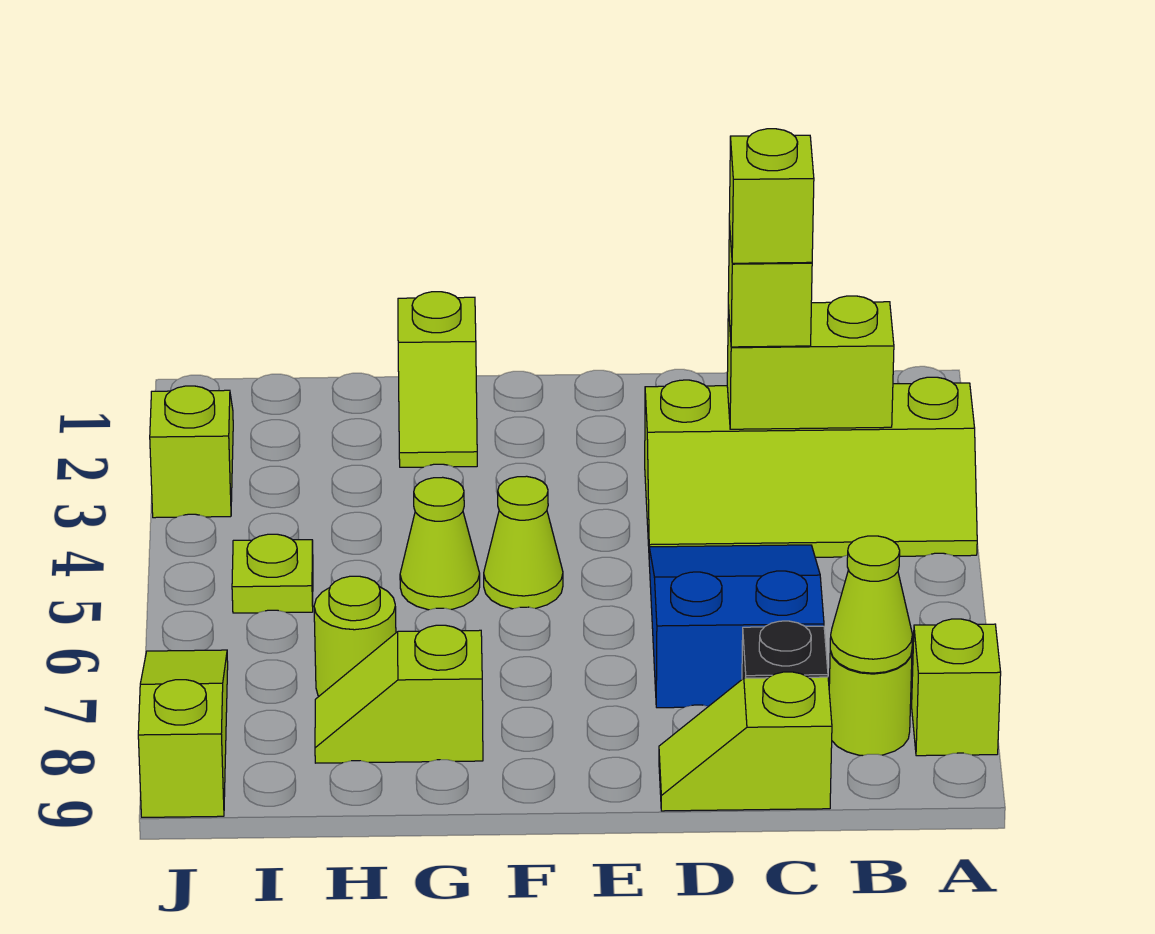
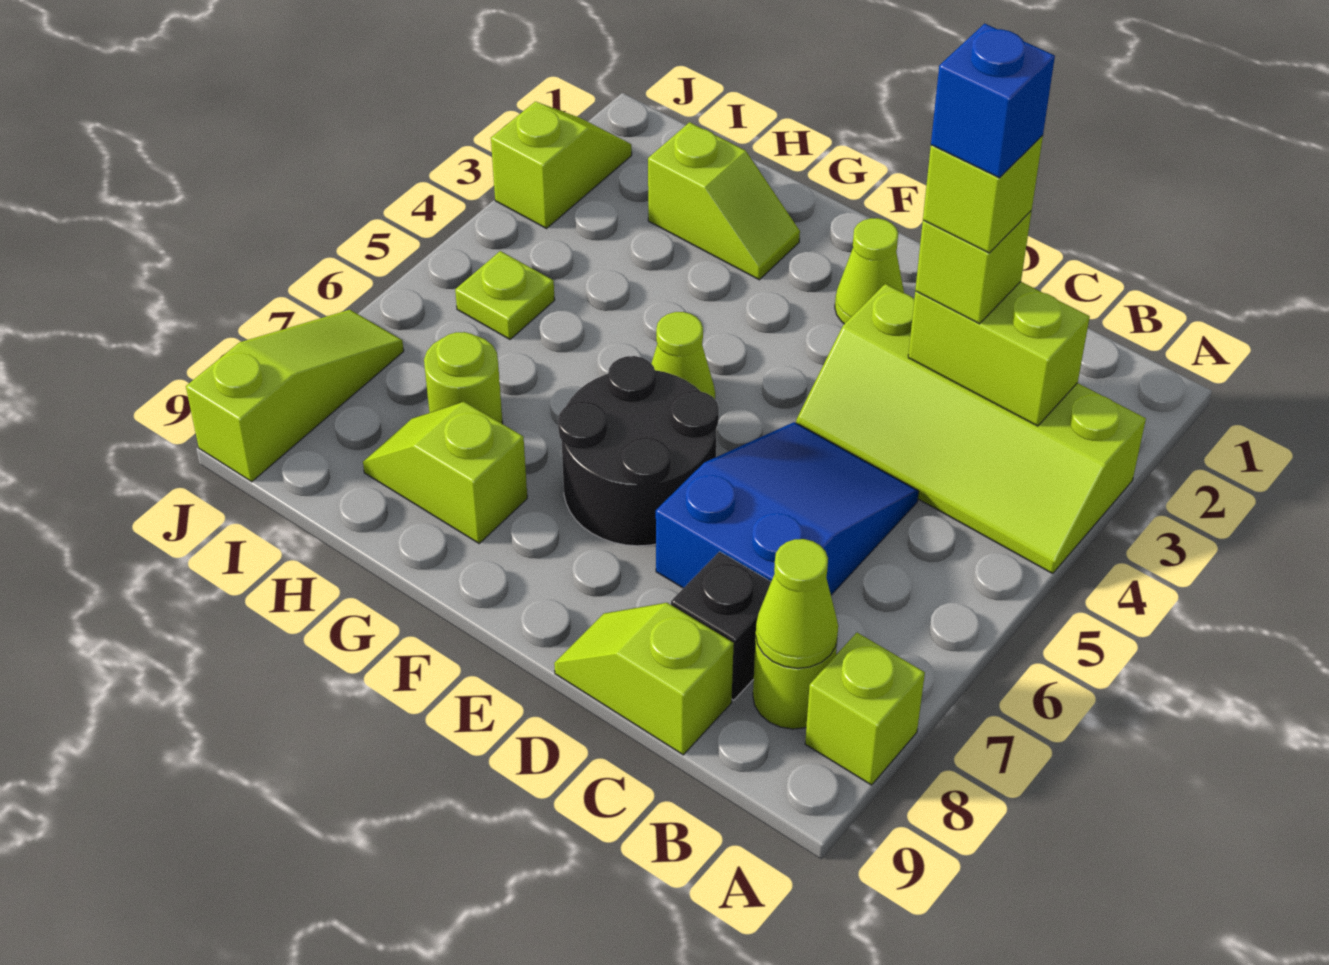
none -> blue 1x1 brick [931,24,1055,178]
none -> black 2x2 round brick [558,356,719,546]
lime 1x2 slope [398,292,477,467] -> lime 1x2 slope turned to [648,122,800,280]
lime 1x1 cone [400,477,480,610] -> lime 1x1 cone moved to [835,218,904,324]

